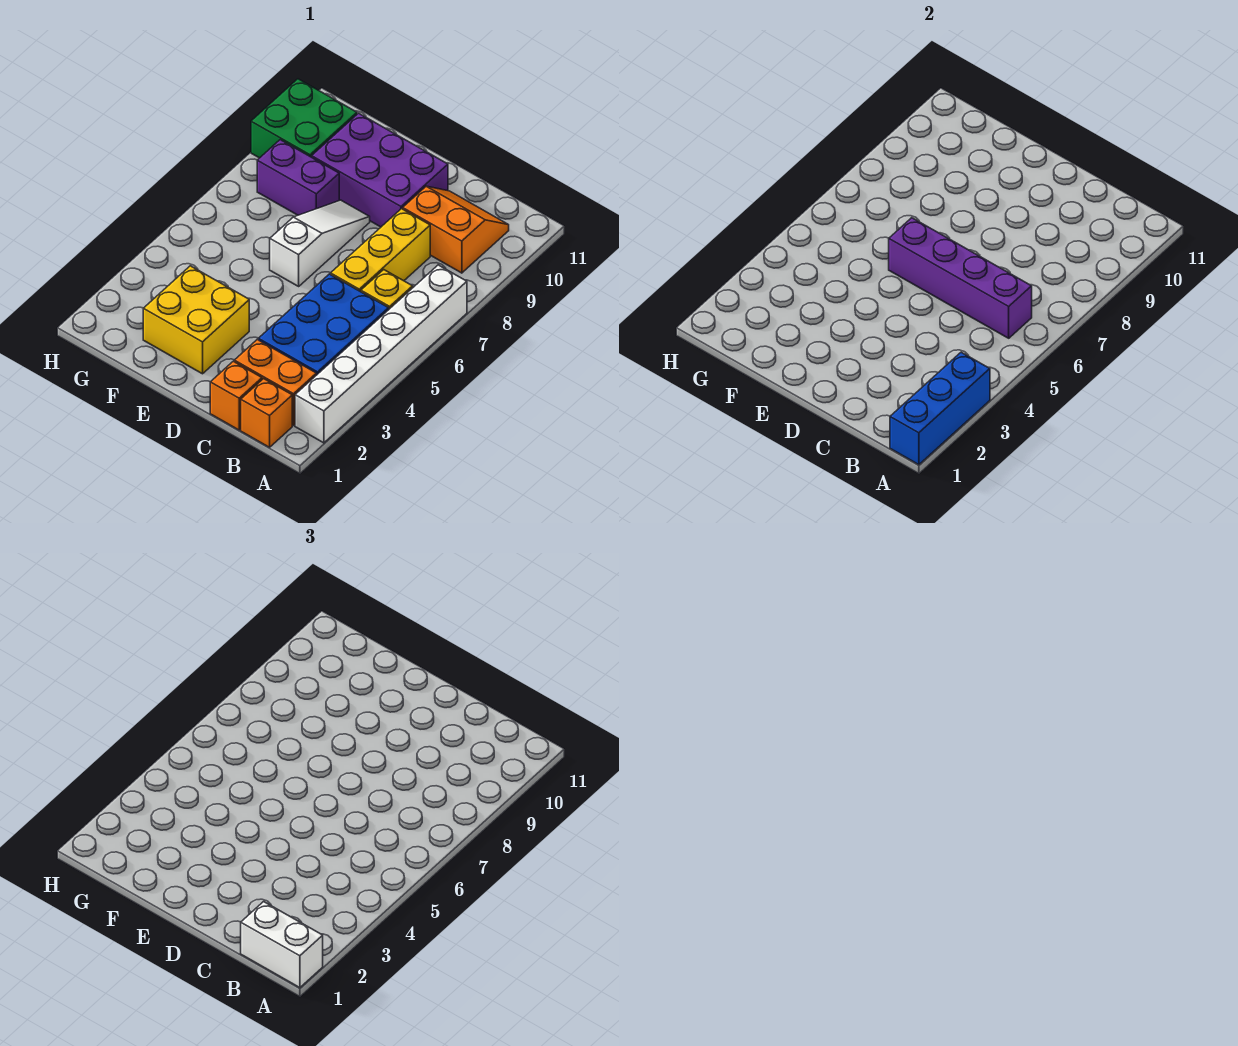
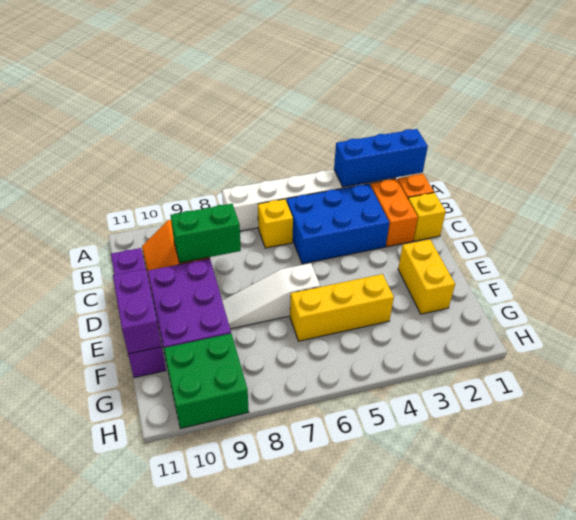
white 1x2 brick [241,902,323,988] -> none
purple 1x4 brick [889,218,1032,338] -> purple 1x4 brick moved to [111,248,166,378]
orange 1x1 brick [210,361,262,430] -> yellow 1x1 brick [408,193,446,241]
yellow 1x3 brick [331,209,430,292] -> yellow 1x3 brick moved to [290,274,394,341]
none -> green 1x2 brick [170,204,241,263]
yellow 2x2 brick [143,266,249,374] -> yellow 1x2 brick [398,239,455,314]
purple 1x2 brick [257,140,339,215] -> purple 1x2 brick moved to [113,269,162,354]

